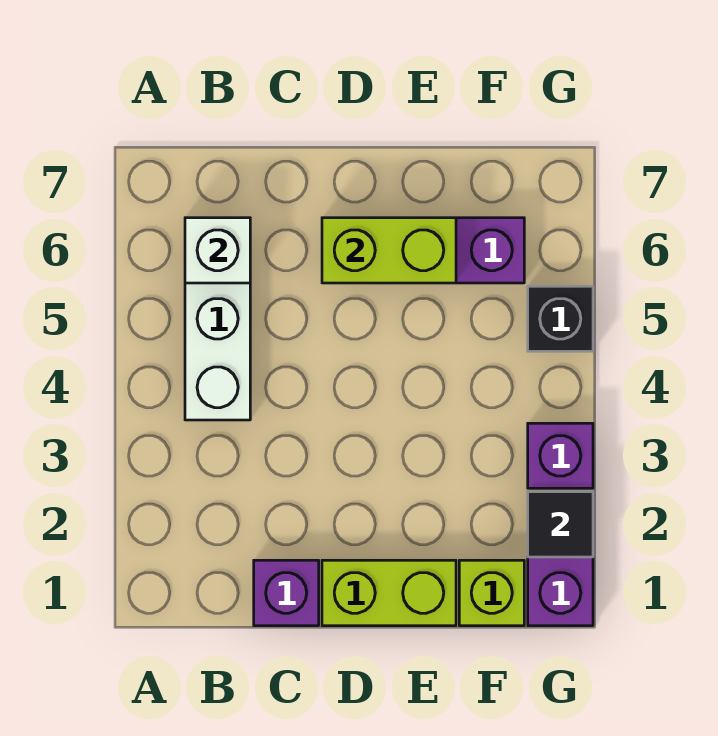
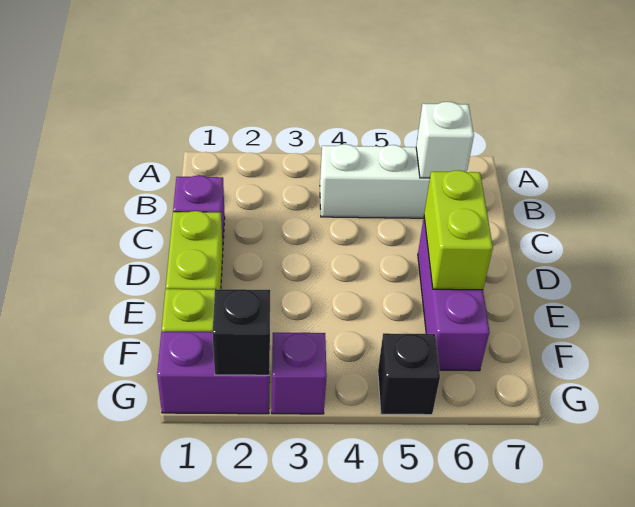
black 1x1 tile [528,492,593,557] -> black 1x1 brick [212,289,270,375]

